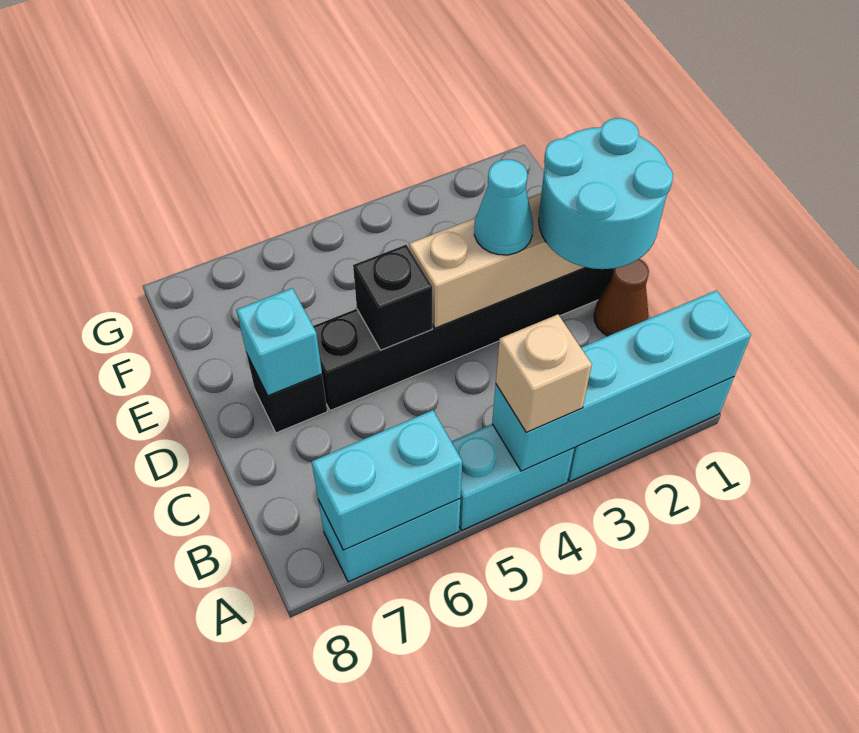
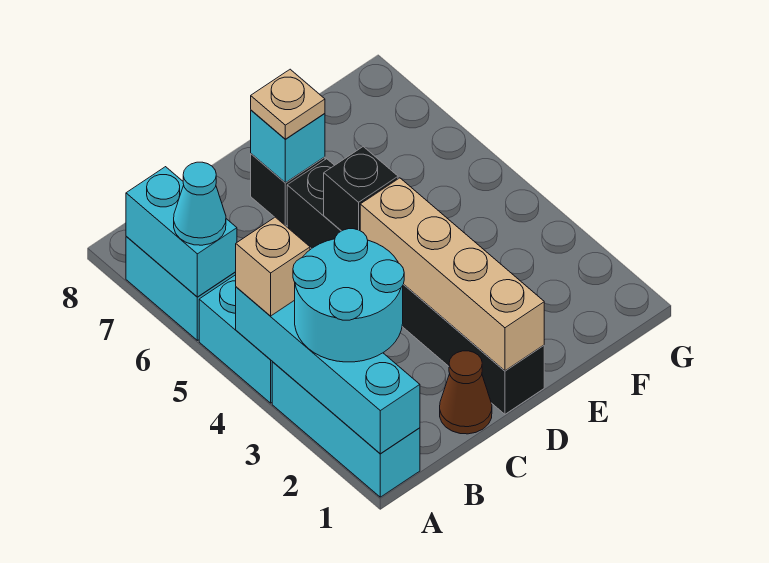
cyan 2x2 round brick [539,118,673,269] -> cyan 2x2 round brick moved to [293,229,404,362]
cyan 1x1 cone [474,159,533,255] -> cyan 1x1 cone moved to [174,162,226,245]
none -> tan 1x1 plate [251,69,325,139]

